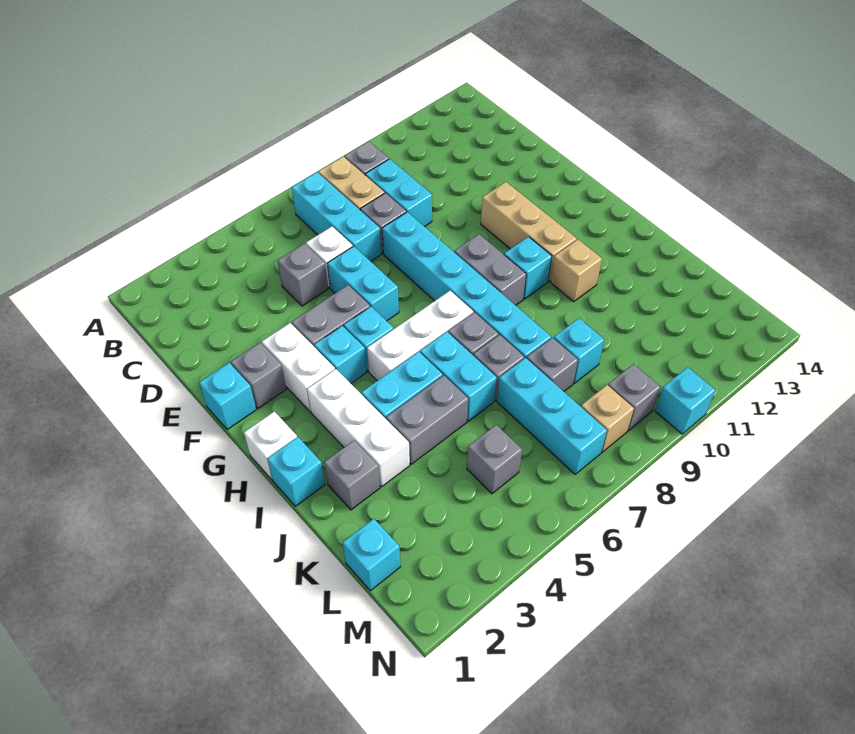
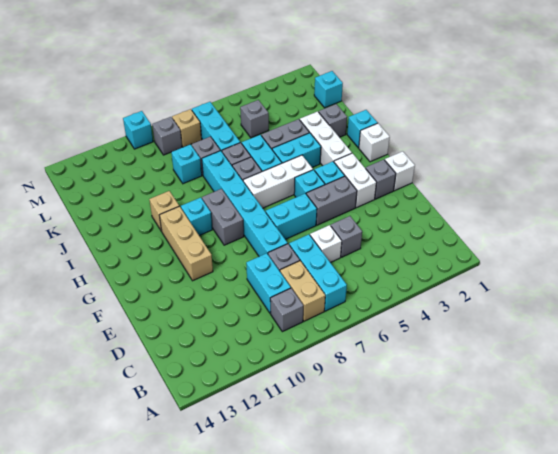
cyan 1x2 brick [327,246,399,321] -> cyan 1x2 brick turned to [266,193,317,239]
cyan 1x1 brick [199,363,256,430] -> white 1x1 brick [385,151,415,191]

